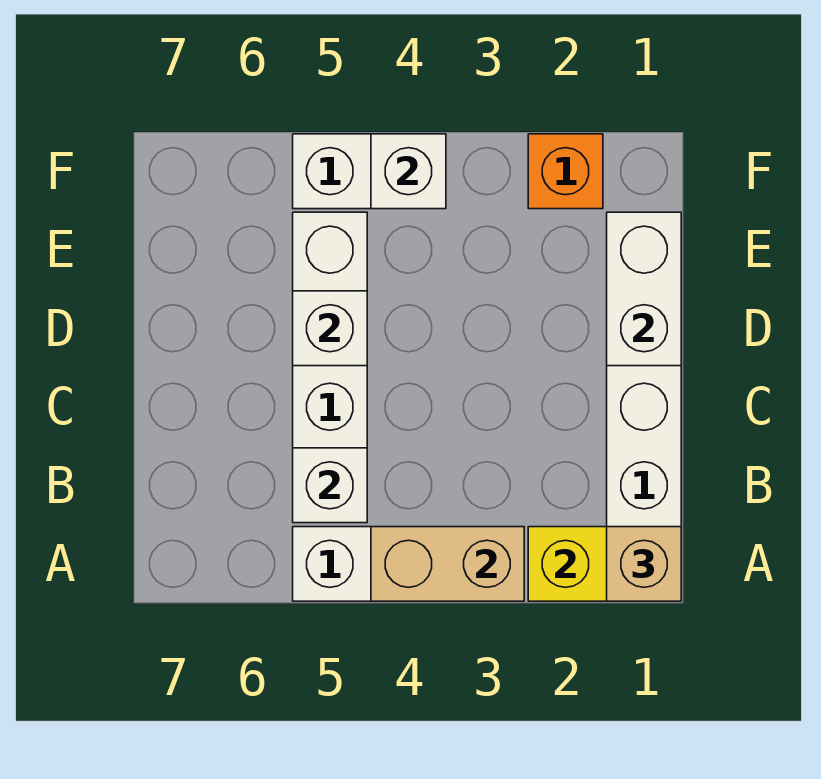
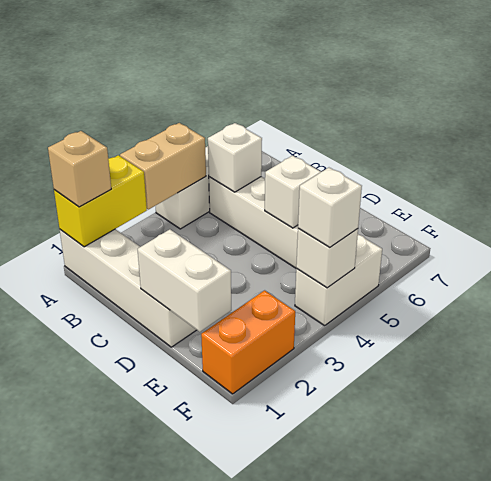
orange 1x1 brick [528,134,603,209] -> orange 1x2 brick [201,290,295,394]
none -> white 1x1 brick [298,168,362,247]

